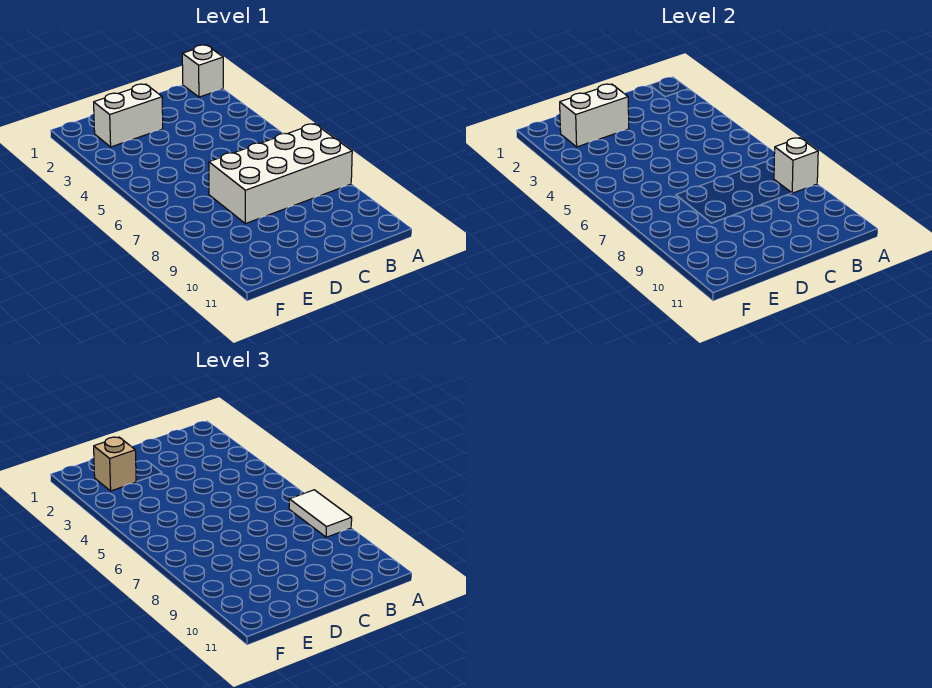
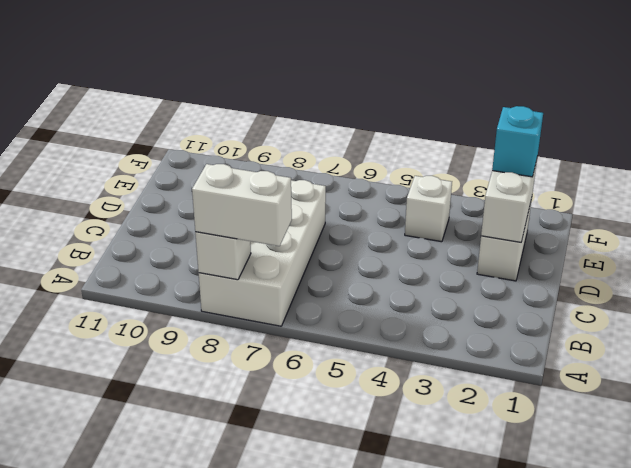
white 1x1 brick [182,45,223,97] -> white 1x1 brick moved to [405,176,452,242]
white 1x2 tile [289,490,352,537] -> white 1x2 brick [192,164,292,246]
tan 1x1 brick [94,437,136,491] -> cyan 1x1 brick [492,106,543,177]

